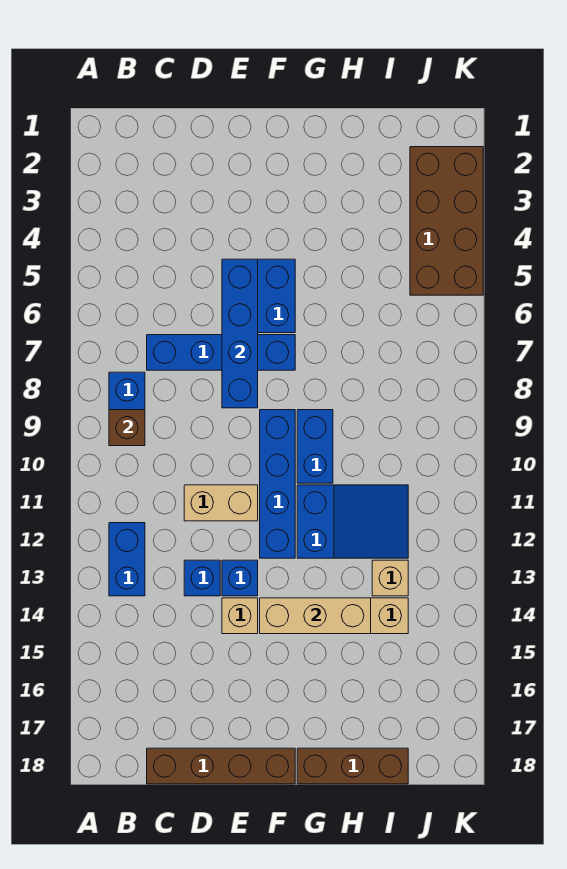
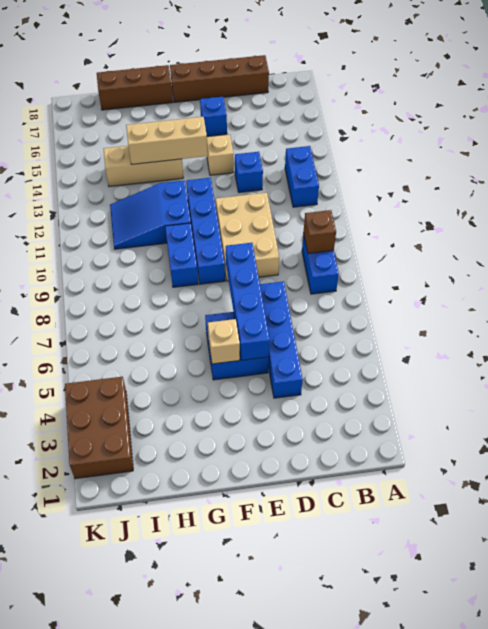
blue 1x4 brick [147,335,295,370] -> blue 1x4 brick turned to [260,281,303,398]
tan 1x2 brick [184,485,258,521] -> tan 2x3 brick [216,193,279,281]
blue 1x1 brick [222,560,258,596] -> blue 1x1 brick moved to [200,97,227,136]
tan 1x1 brick [372,560,408,596] -> tan 1x1 brick moved to [208,319,240,364]
brown 2x4 brick [410,147,483,295] -> brown 2x3 brick [65,377,133,479]

